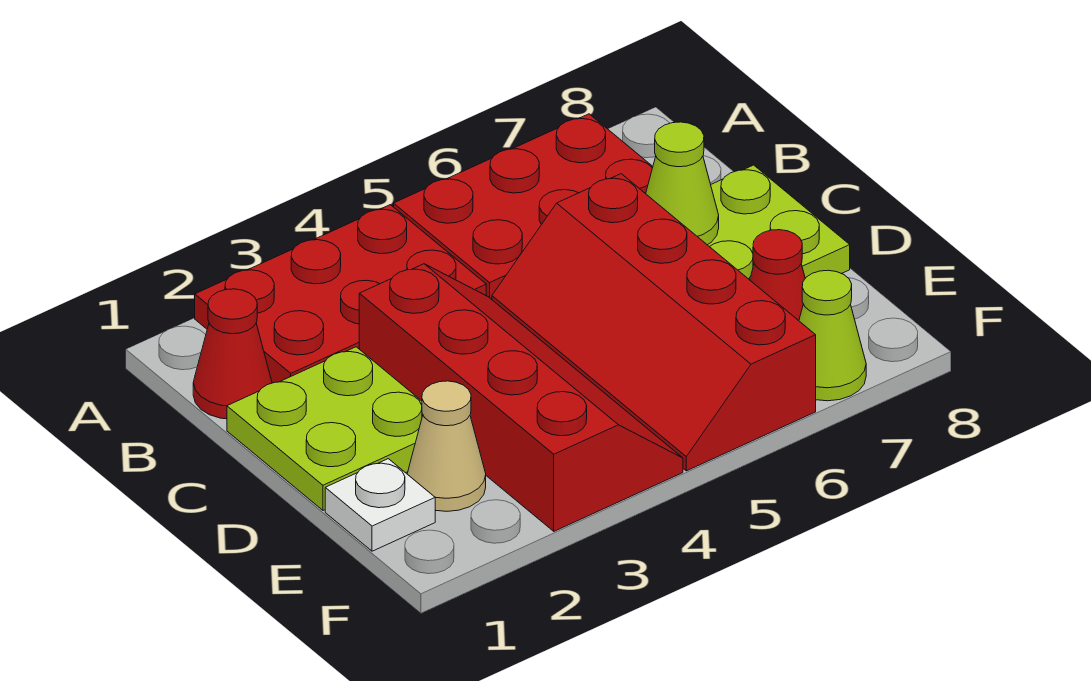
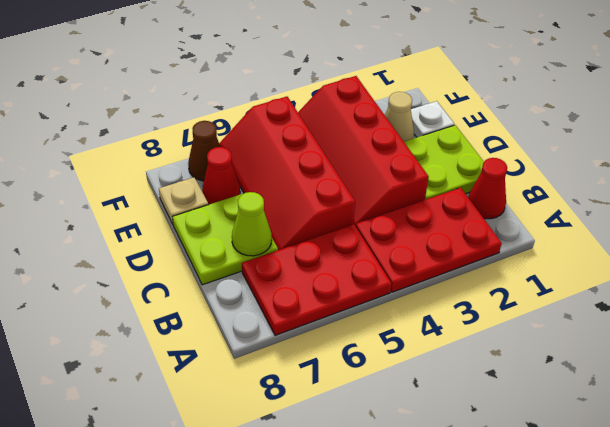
red 2x4 slope [492,174,816,471] -> red 2x4 slope turned to [219,97,355,250]
none -> tan 1x1 plate [159,177,208,224]
lime 1x1 cone [799,270,866,401] -> brown 1x1 cone [188,121,220,181]

